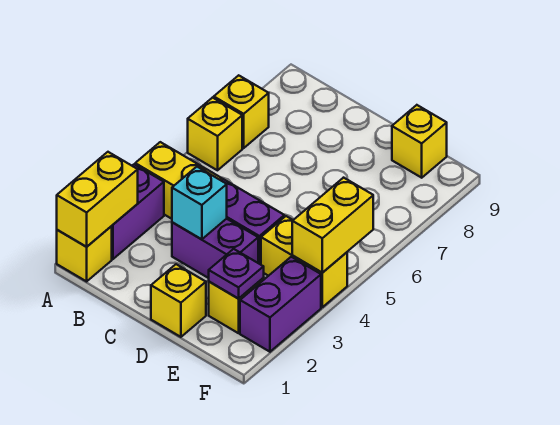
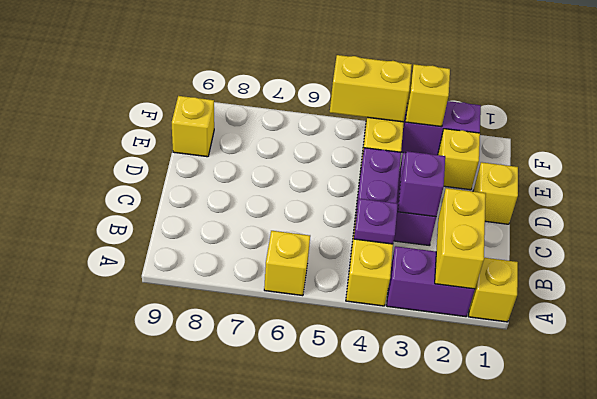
yellow 1x2 brick [57,152,138,247] -> yellow 1x2 brick turned to [435,188,486,289]
yellow 1x1 brick [214,75,269,148] -> yellow 1x1 brick moved to [406,64,450,127]
cyan 1x1 brick [172,167,227,239] -> purple 1x1 brick [398,151,445,217]
purple 1x1 plate [209,249,264,298] -> purple 1x1 plate moved to [354,199,398,244]

